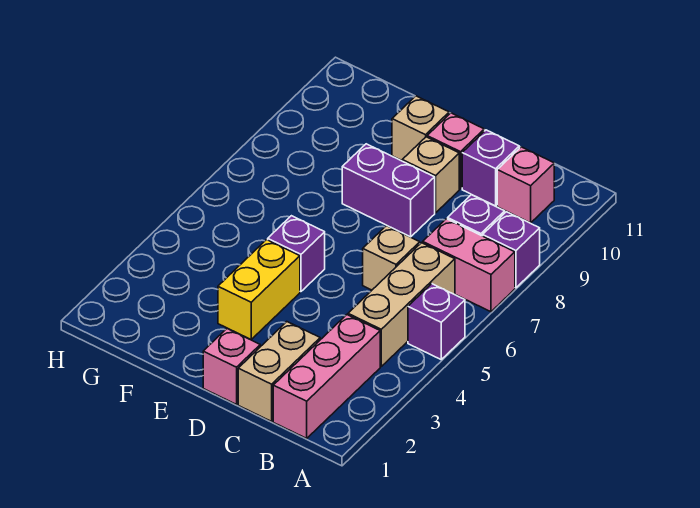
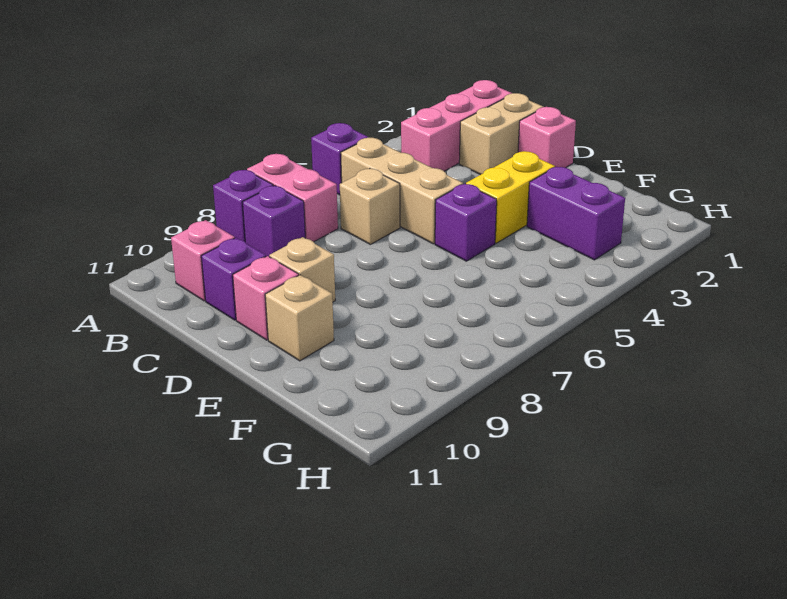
tan 1x3 brick [348,243,455,366] -> tan 1x3 brick turned to [341,138,463,244]
purple 1x2 brick [342,144,435,237] -> purple 1x2 brick moved to [527,167,625,260]

